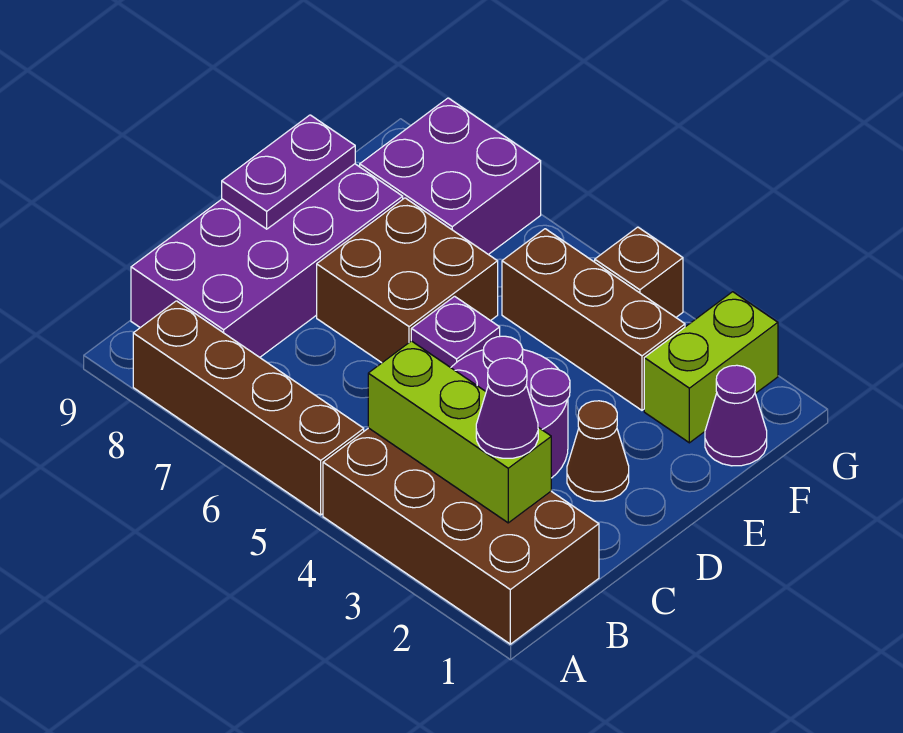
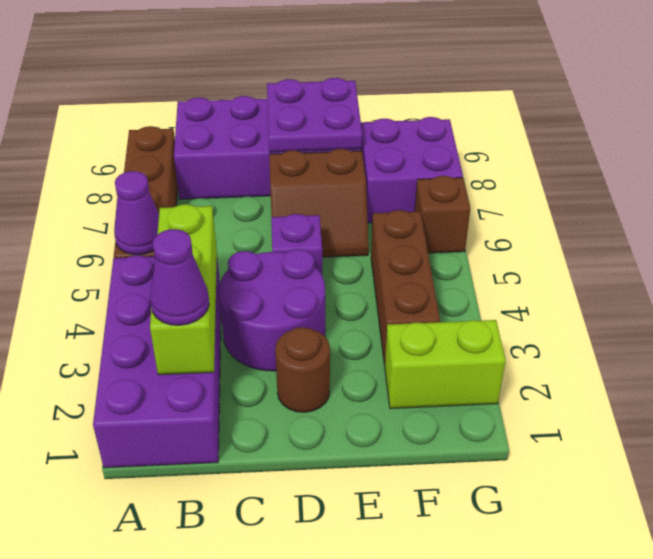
brown 2x4 brick [323,428,599,644] -> purple 2x4 brick [93,255,221,468]
brown 1x1 cone [567,401,629,501] -> brown 1x1 round brick [275,327,330,412]
brown 2x2 brick [317,198,498,363] -> brown 2x2 slope [269,149,369,257]
purple 1x2 plate [222,115,355,229] -> purple 2x2 plate [267,78,362,152]
purple 1x1 cone [705,365,767,466] -> purple 1x1 cone moved to [114,171,159,255]
brown 1x1 brick [595,227,683,317] -> brown 1x1 brick moved to [415,176,470,253]

